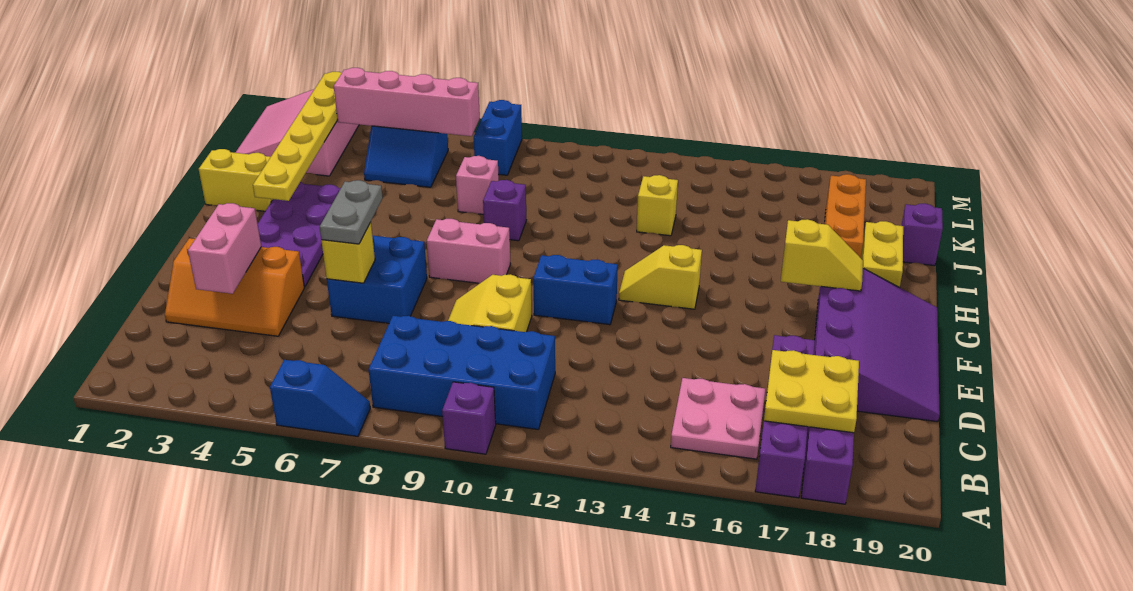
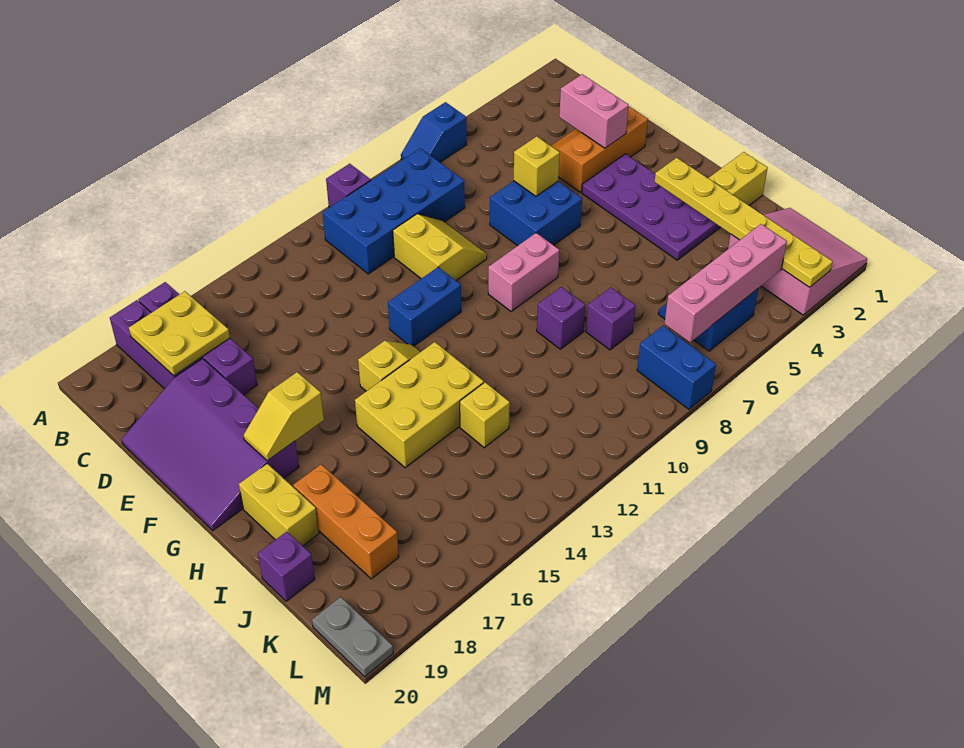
pink 2x2 plate [671,378,765,459] -> none
grey 1x2 plate [320,180,383,244] -> grey 1x2 plate moved to [312,597,393,677]
none -> yellow 2x3 brick [355,342,484,468]
pink 1x1 brick [456,156,499,214] -> purple 1x1 brick [586,288,635,350]

